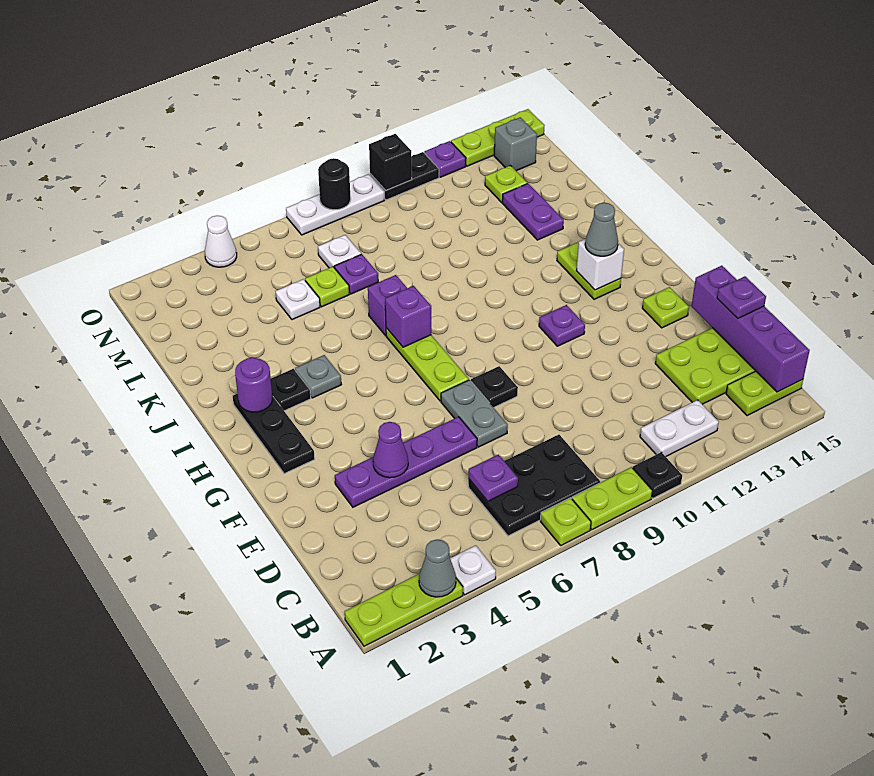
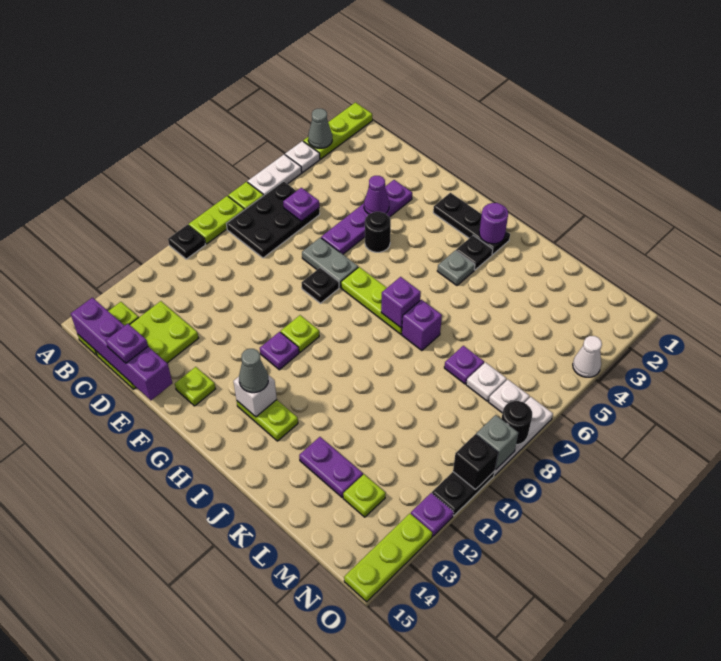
white 1x2 plate [640,400,719,457] -> white 1x2 plate moved to [248,154,302,195]
none -> black 1x1 round brick [365,212,391,252]
white 1x1 plate [275,279,320,320] -> white 1x1 plate moved to [489,380,530,413]
lime 1x1 plate [305,267,349,307] -> lime 1x1 plate moved to [281,315,319,352]
grey 1x1 brick [494,117,537,171] -> grey 1x1 brick moved to [476,415,518,470]

